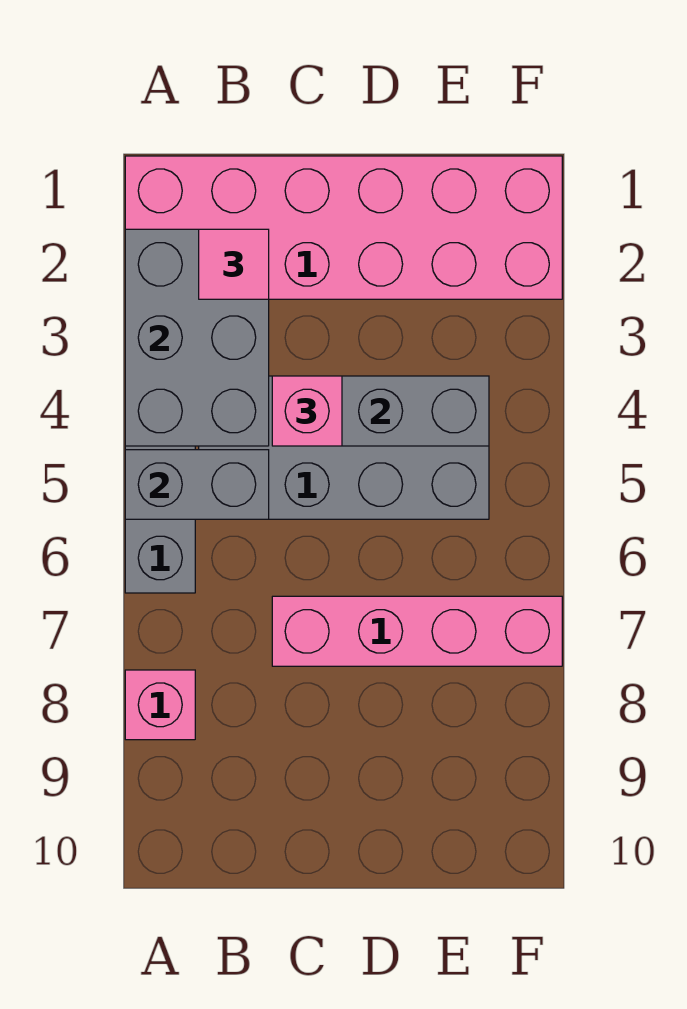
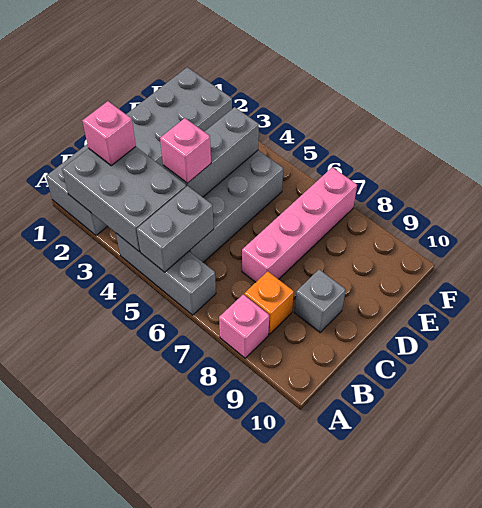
pink 2x6 brick [125,156,562,299] -> grey 2x6 brick [46,67,232,235]
pink 1x1 tile [199,229,269,299] -> pink 1x1 brick [82,101,136,166]
none -> orange 1x1 brick [244,271,294,334]
none -> grey 1x1 brick [294,270,346,332]

